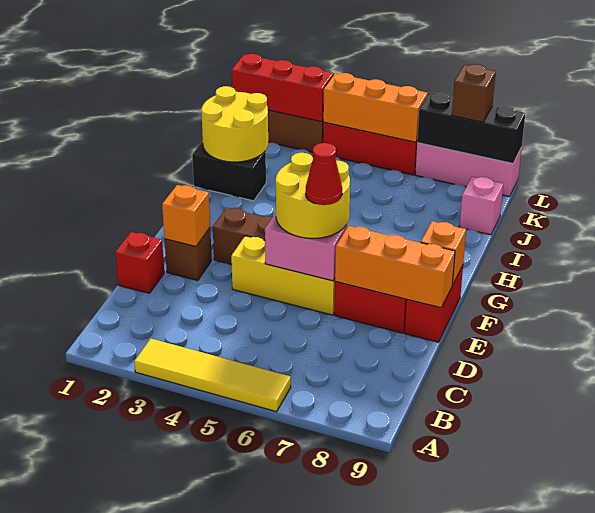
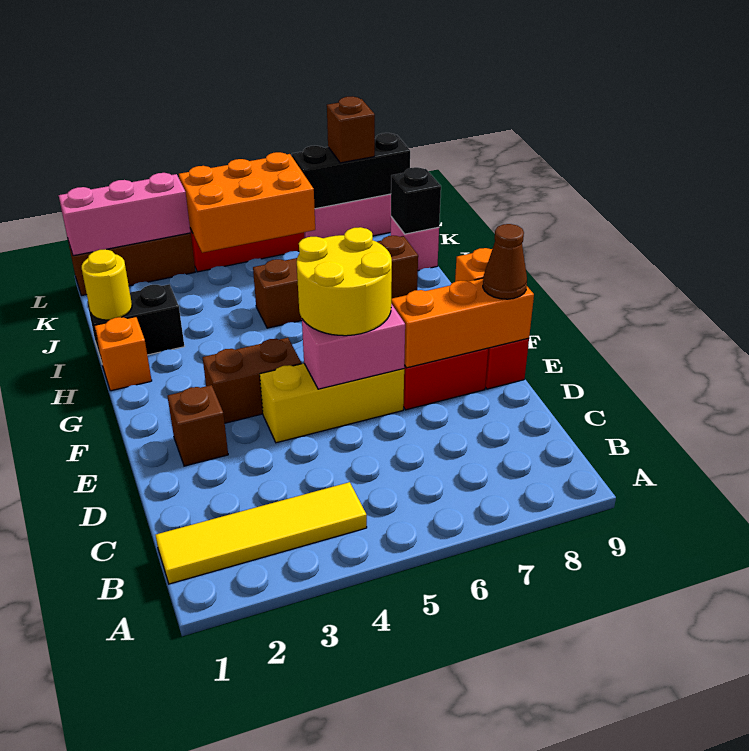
yellow 1x4 tile [134,338,291,412] -> yellow 1x4 tile moved to [155,482,367,584]
red 1x1 brick [115,232,164,293] -> none
orange 1x1 brick [162,185,210,247] -> orange 1x1 brick moved to [94,317,152,391]
red 1x1 cone [306,143,342,205] -> none
none -> brown 1x1 cone [483,224,527,299]
yellow 2x2 round brick [201,86,269,162] -> yellow 1x1 round brick [82,249,132,320]
none -> brown 1x4 brick [253,236,418,328]
none -> black 1x1 brick [391,167,441,234]
red 1x3 brick [232,54,333,122] -> pink 1x3 brick [59,173,191,256]
orange 1x3 brick [323,73,428,142] -> orange 2x3 brick [179,152,315,253]

